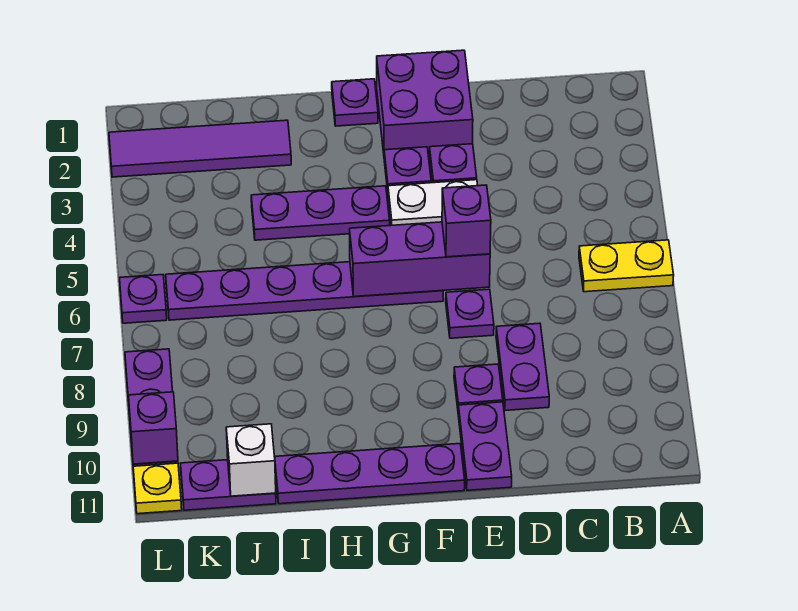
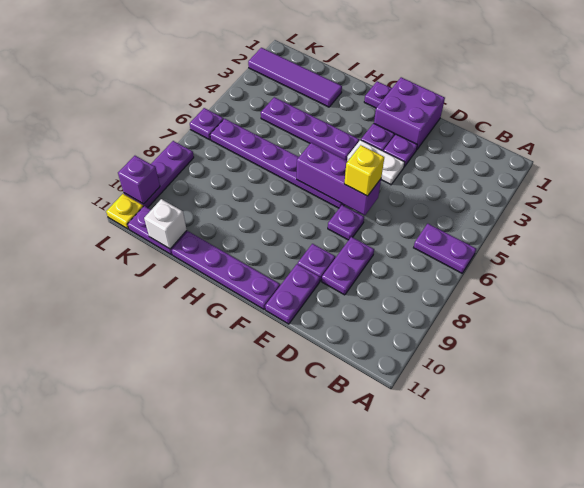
yellow 1x2 plate [579,240,674,292] -> purple 1x2 plate [414,224,476,273]
purple 1x1 brick [442,185,491,257] -> yellow 1x1 brick [344,145,384,196]
purple 1x3 plate [251,186,390,240] -> purple 1x4 plate [261,97,359,160]

